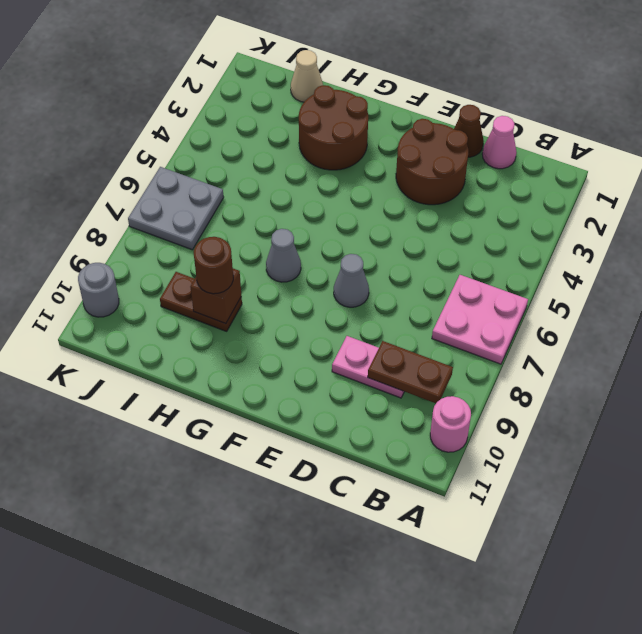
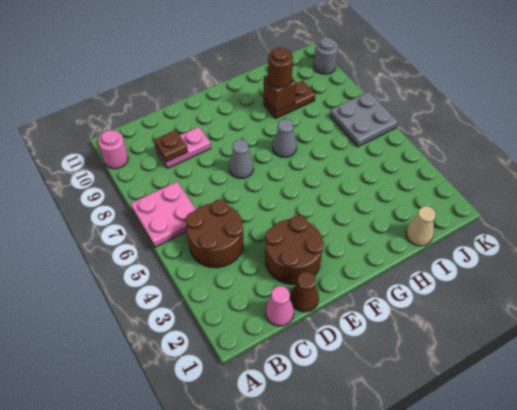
brown 1x2 plate [368,341,453,403] -> brown 1x1 plate [154,130,188,162]
brown 2x2 round brick [299,85,368,170] -> brown 2x2 round brick moved to [186,199,243,268]

